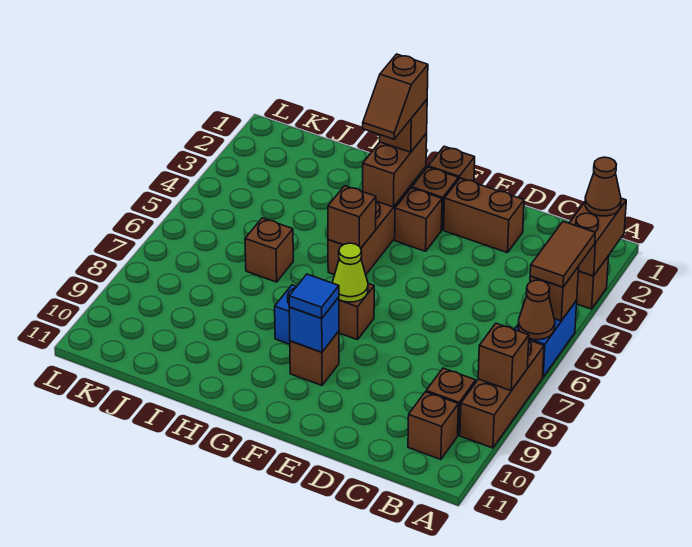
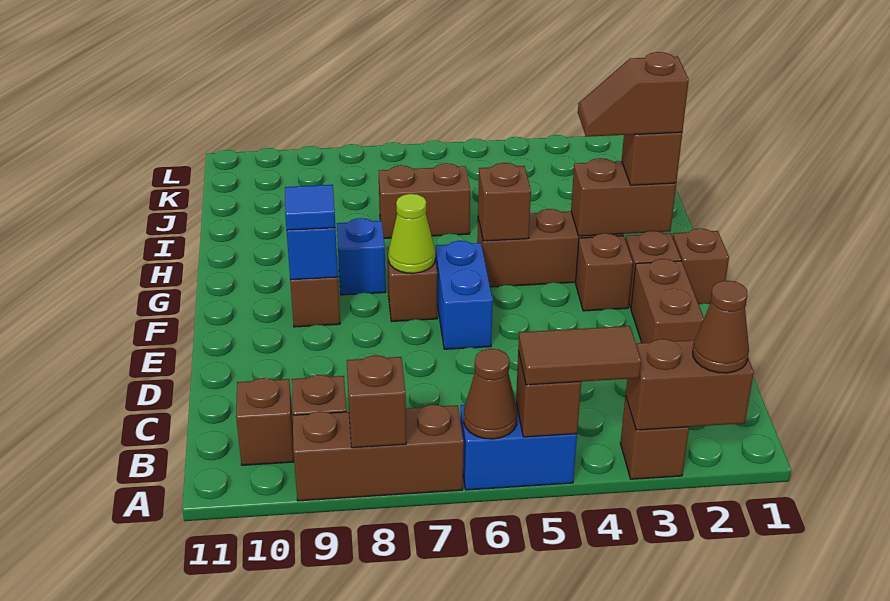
none -> blue 1x2 brick [435,241,493,349]
brown 1x1 brick [245,218,293,282] -> brown 1x2 brick [379,163,470,238]

